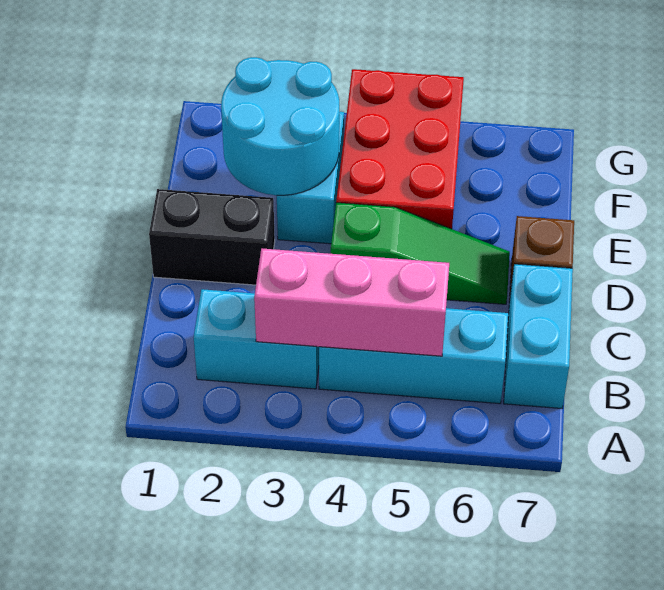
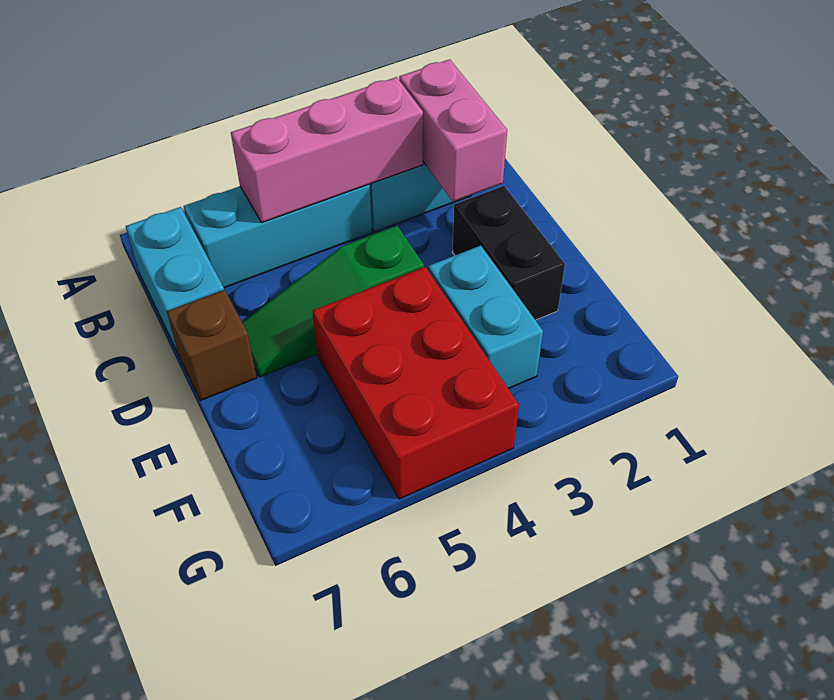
none -> pink 1x2 brick [399,59,507,202]
black 1x2 brick [149,189,275,285] -> black 1x2 brick turned to [452,186,565,320]
cyan 2x2 round brick [221,57,339,195] -> none

